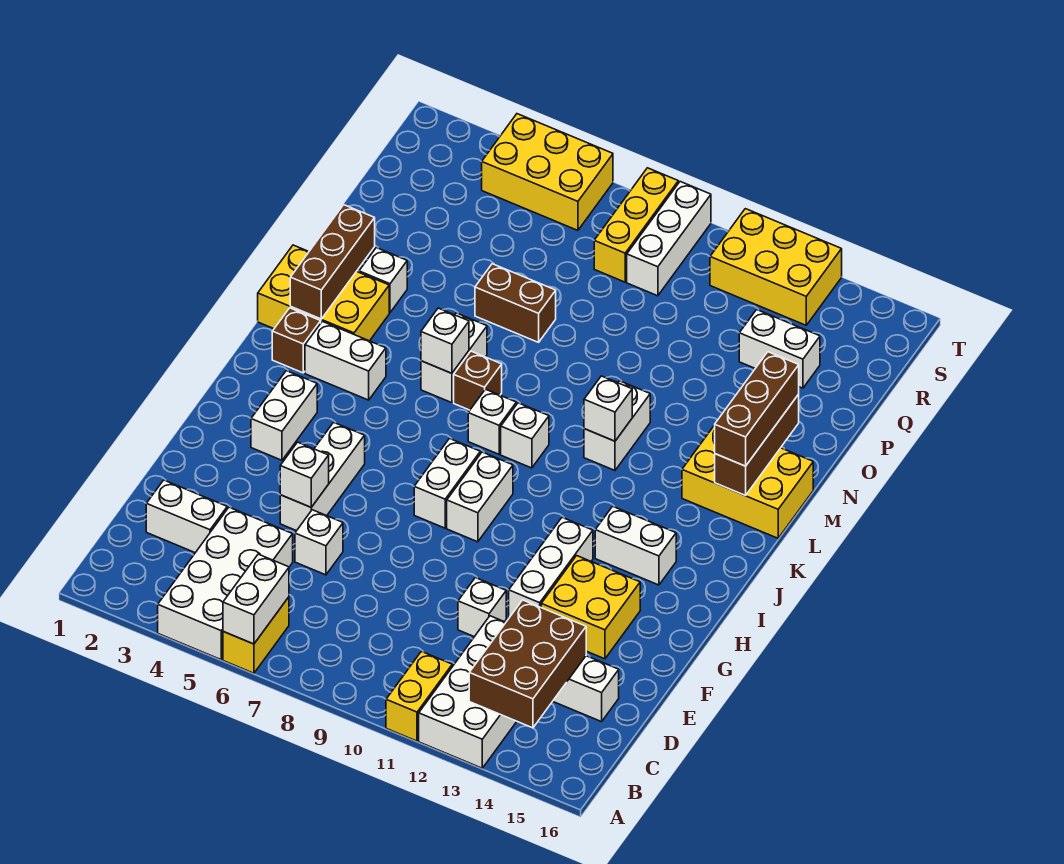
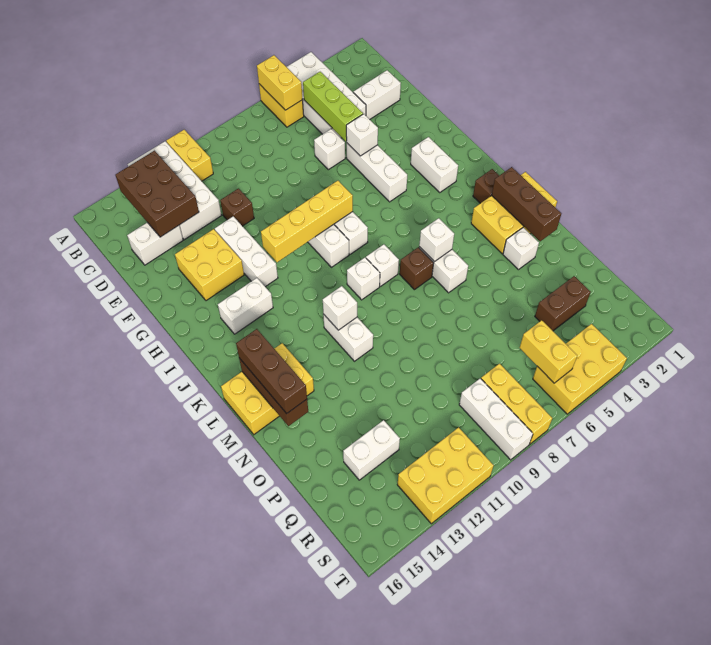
white 1x2 brick [223,554,289,644] -> yellow 1x2 brick [257,55,303,110]
none -> lime 1x3 brick [303,72,363,141]
white 1x1 brick [458,578,506,637] -> brown 1x1 brick [220,189,254,226]
none -> yellow 1x4 brick [261,181,353,262]
white 1x2 brick [305,321,386,400] -> none
brown 1x2 brick [475,264,556,342] -> brown 1x2 brick moved to [535,276,591,331]
none -> yellow 1x2 brick [520,320,577,383]

